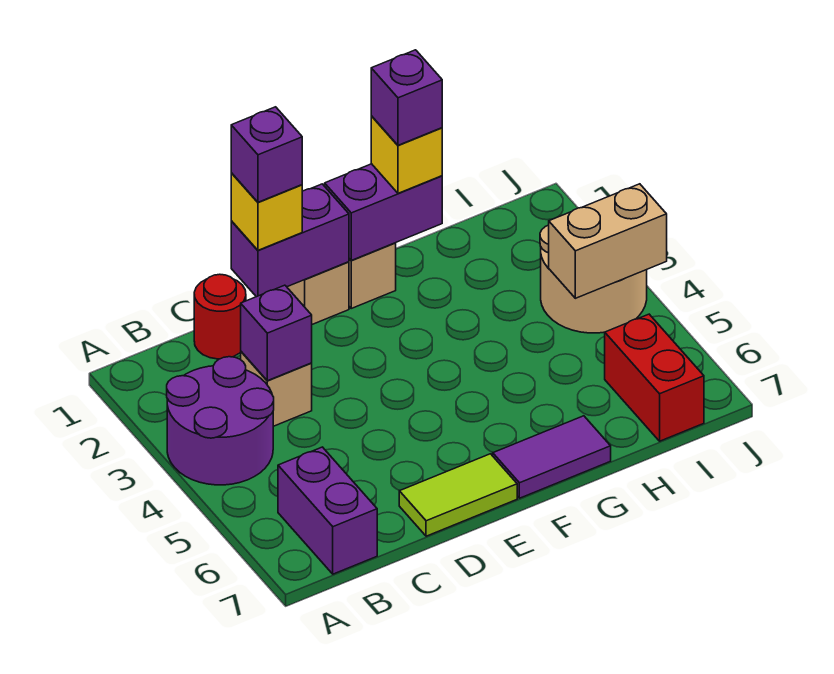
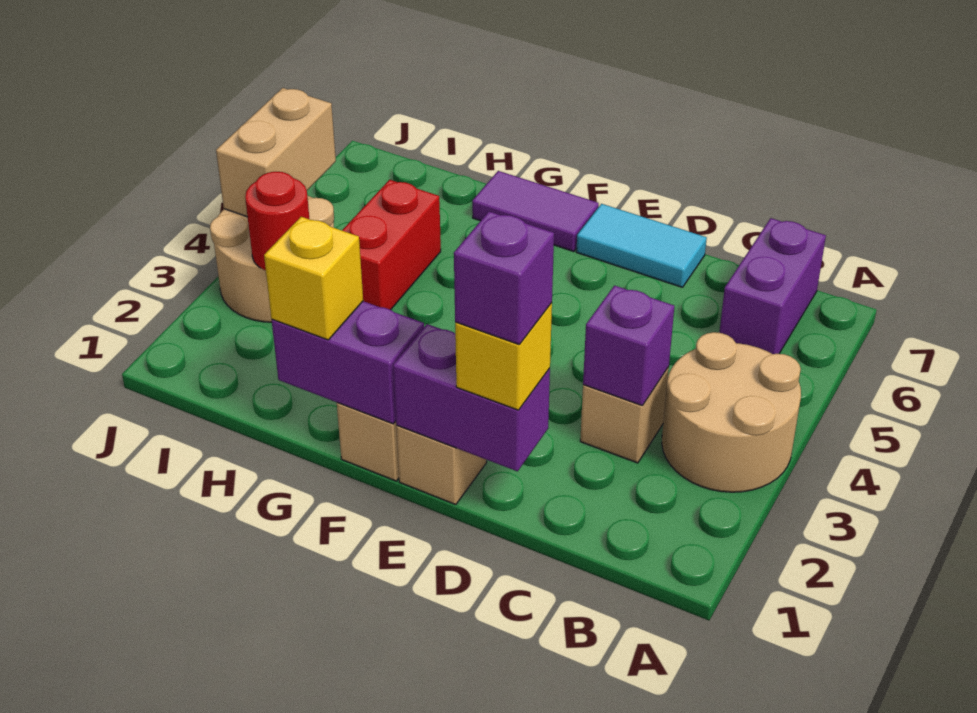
purple 2x2 round brick [167,357,274,485] -> tan 2x2 round brick [662,332,801,492]
red 1x1 round brick [194,274,246,359] -> red 1x1 round brick moved to [245,172,309,270]
lime 1x2 tile [399,454,517,536] -> cyan 1x2 tile [576,204,707,287]
purple 1x1 brick [371,50,442,145] -> none
tan 1x2 brick [549,184,667,298] -> tan 1x2 brick turned to [216,88,336,217]
red 1x2 brick [605,314,704,441] -> red 1x2 brick moved to [342,180,441,310]

